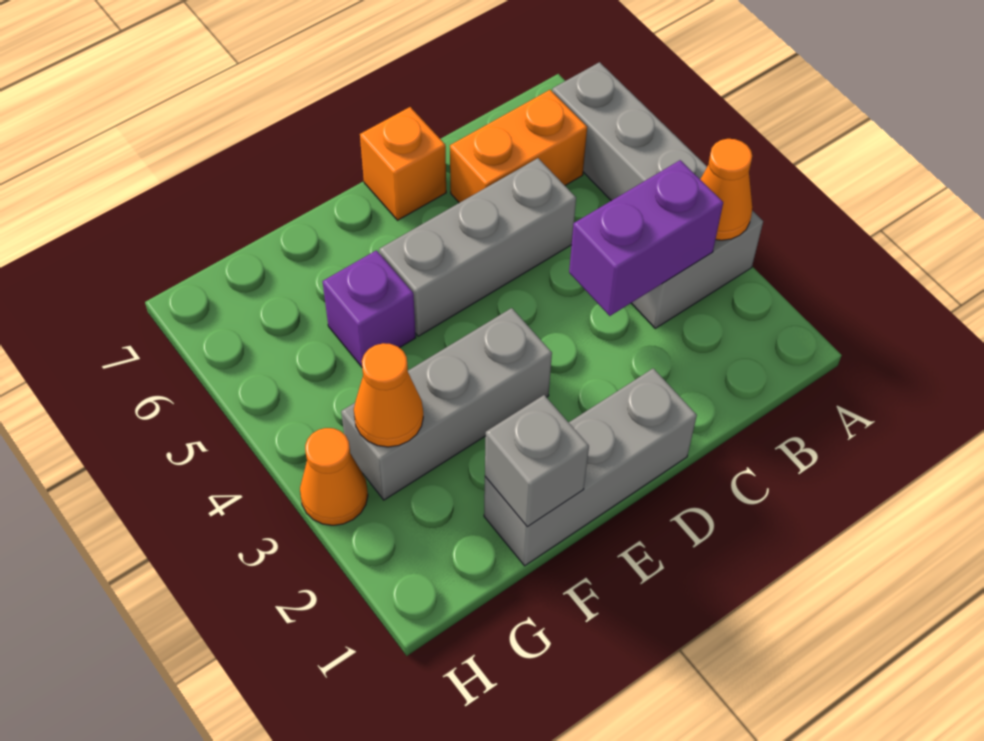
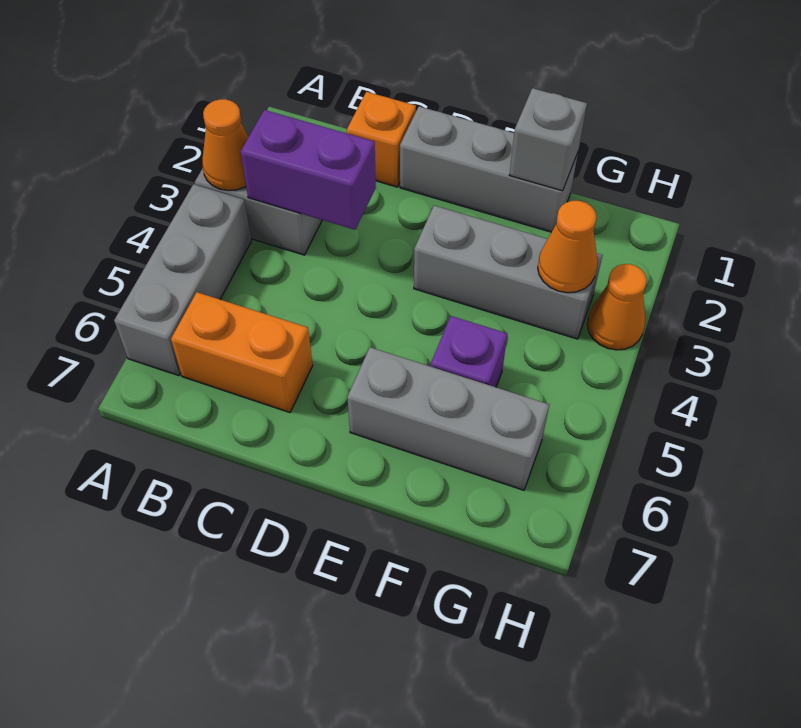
grey 1x3 brick [379,158,576,336] -> grey 1x3 brick moved to [347,347,549,490]
orange 1x1 brick [360,107,446,220] -> orange 1x1 brick moved to [347,92,416,187]

